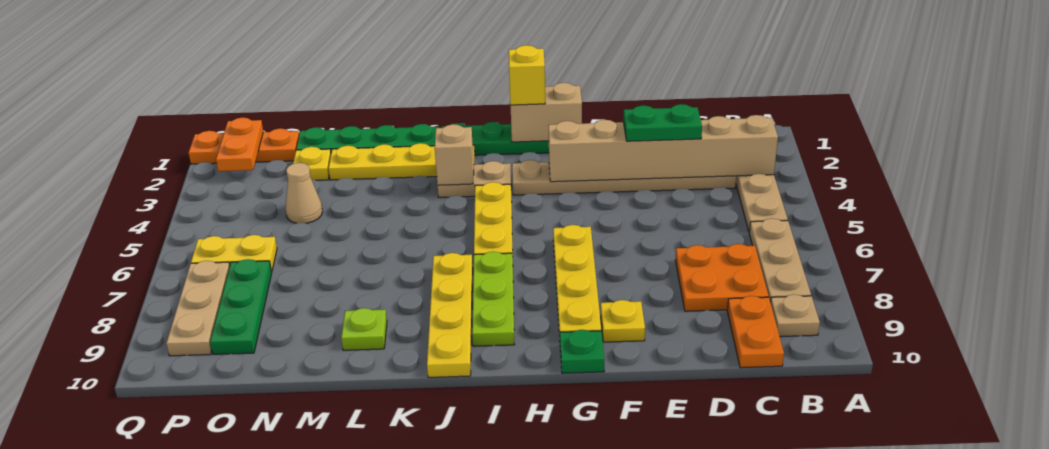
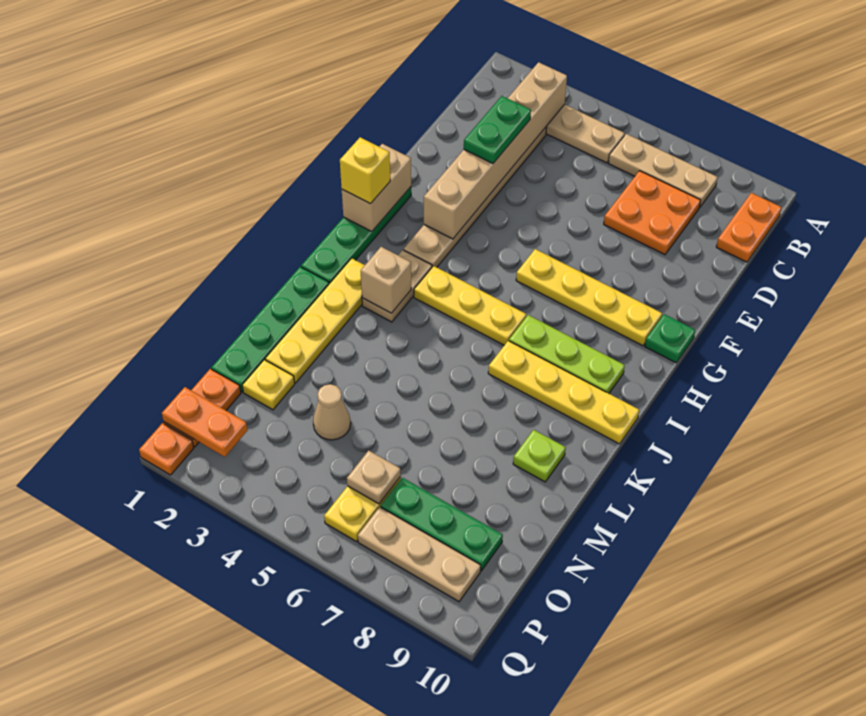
tan 1x1 plate [770,294,820,337] -> tan 1x1 plate moved to [347,451,401,504]
orange 1x2 plate [727,296,784,368] -> orange 1x2 plate turned to [716,193,782,262]
yellow 1x1 plate [601,300,645,342] -> none

